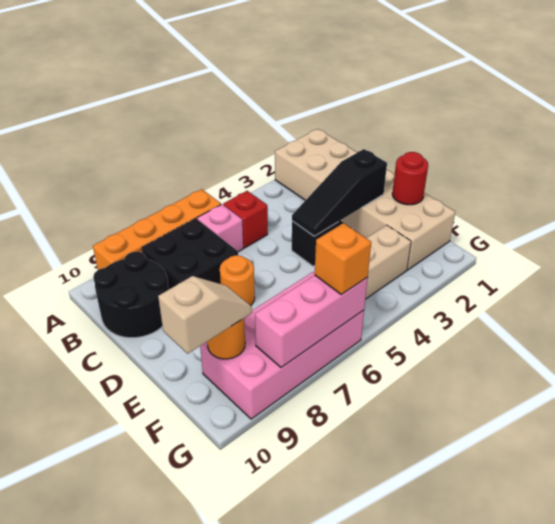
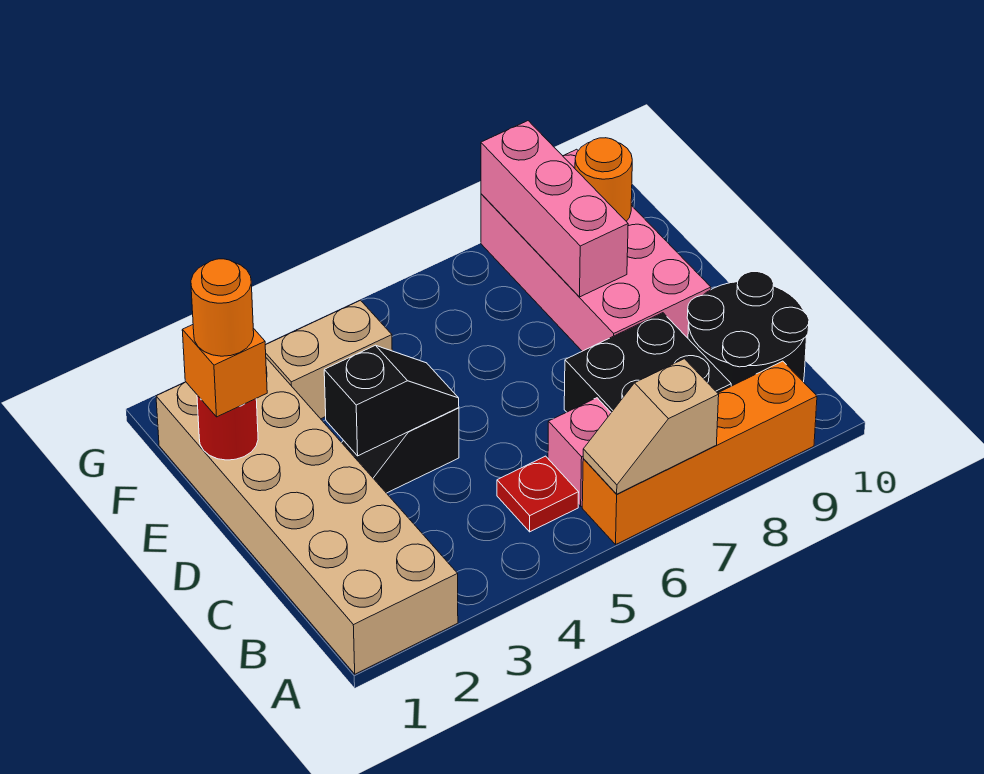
red 1x1 brick [223,191,268,248] -> red 1x1 plate [497,456,579,532]
black 1x3 slope [292,149,387,236] -> black 1x2 slope [324,345,459,456]
orange 1x1 round brick [220,255,255,306] -> orange 1x1 round brick moved to [191,259,254,356]
pink 2x4 brick [200,272,364,419] -> pink 2x4 brick turned to [481,149,711,351]
tan 1x2 slope [158,276,252,354] -> tan 1x2 slope moved to [583,359,719,494]
pink 1x3 brick [255,275,368,367] -> pink 1x3 brick turned to [481,121,628,297]
orange 1x1 brick [315,223,371,294] -> orange 1x1 brick moved to [182,325,267,417]

